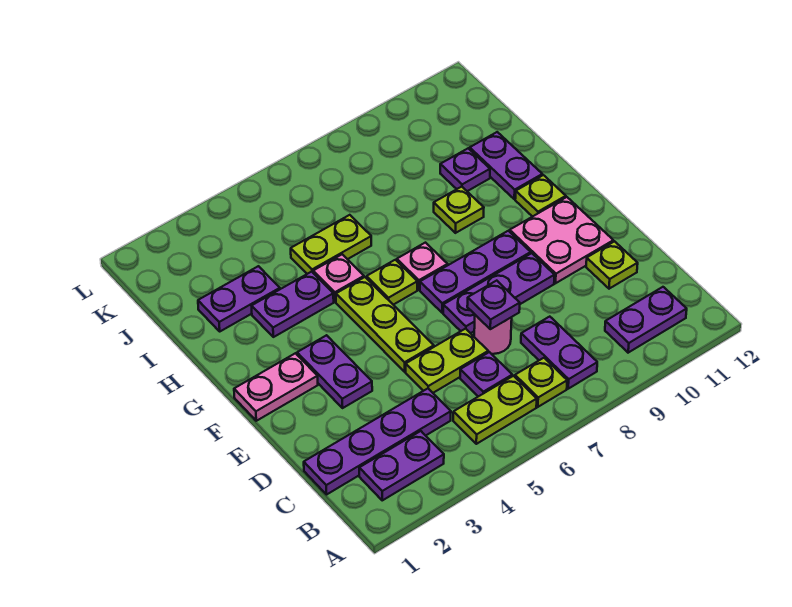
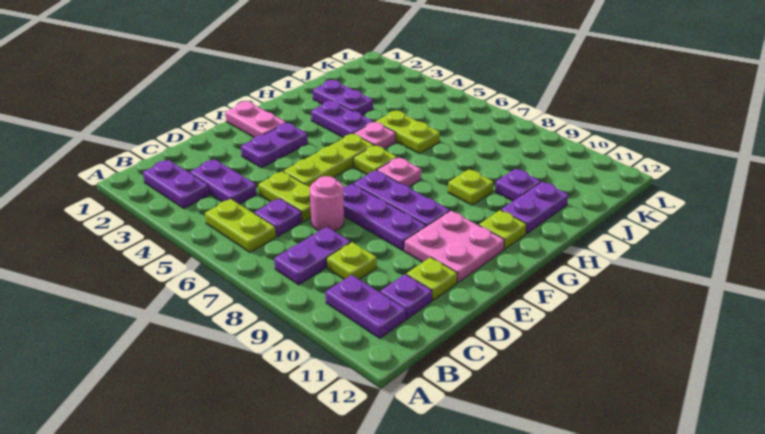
lime 1x1 plate [515,358,567,407] -> lime 1x1 plate moved to [327,242,377,279]
purple 1x4 plate [304,389,451,495] -> purple 1x2 plate [190,159,257,204]
purple 1x1 plate [467,281,520,329] -> purple 1x1 plate moved to [380,274,432,319]

